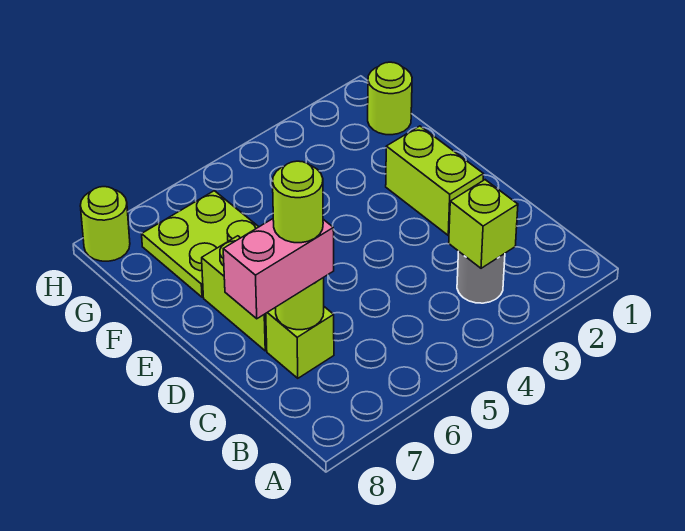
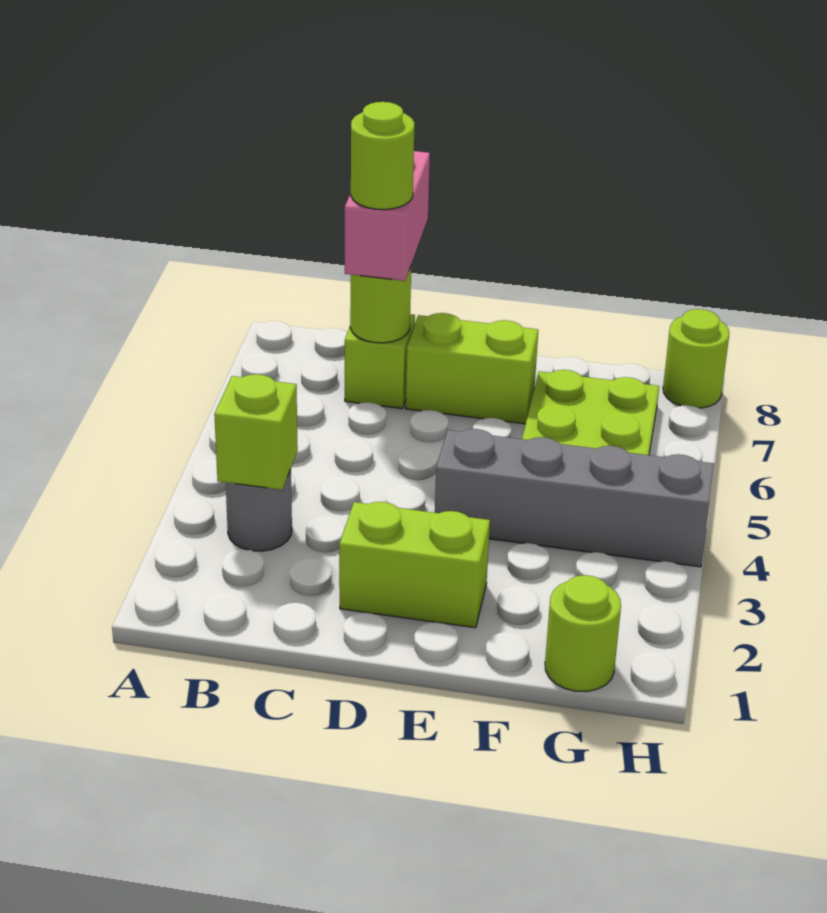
none -> grey 1x4 brick [435,429,714,567]

